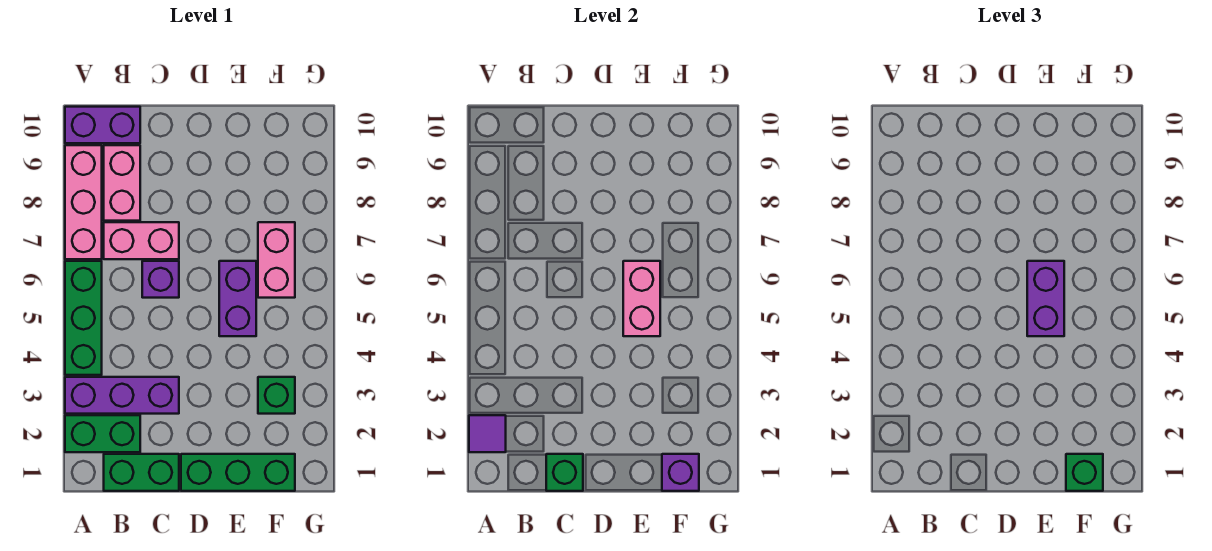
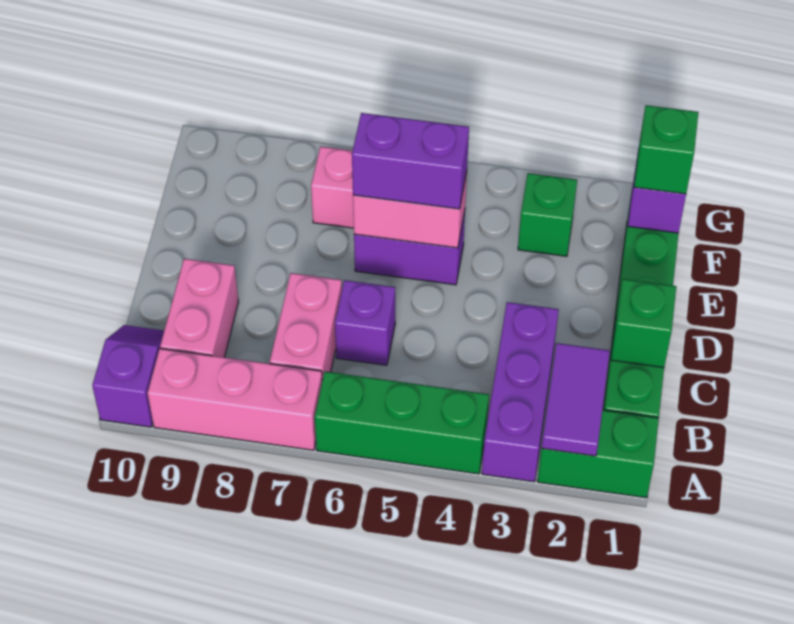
green 1x2 brick [65,415,140,452] -> green 1x2 brick turned to [538,410,659,498]
purple 1x1 tile [469,415,506,452] -> purple 1x2 tile [542,343,610,456]
purple 1x2 brick [65,107,140,143] -> purple 1x2 slope [92,325,164,427]
pink 1x2 brick [104,145,140,221] -> pink 1x2 brick turned to [160,259,238,357]

